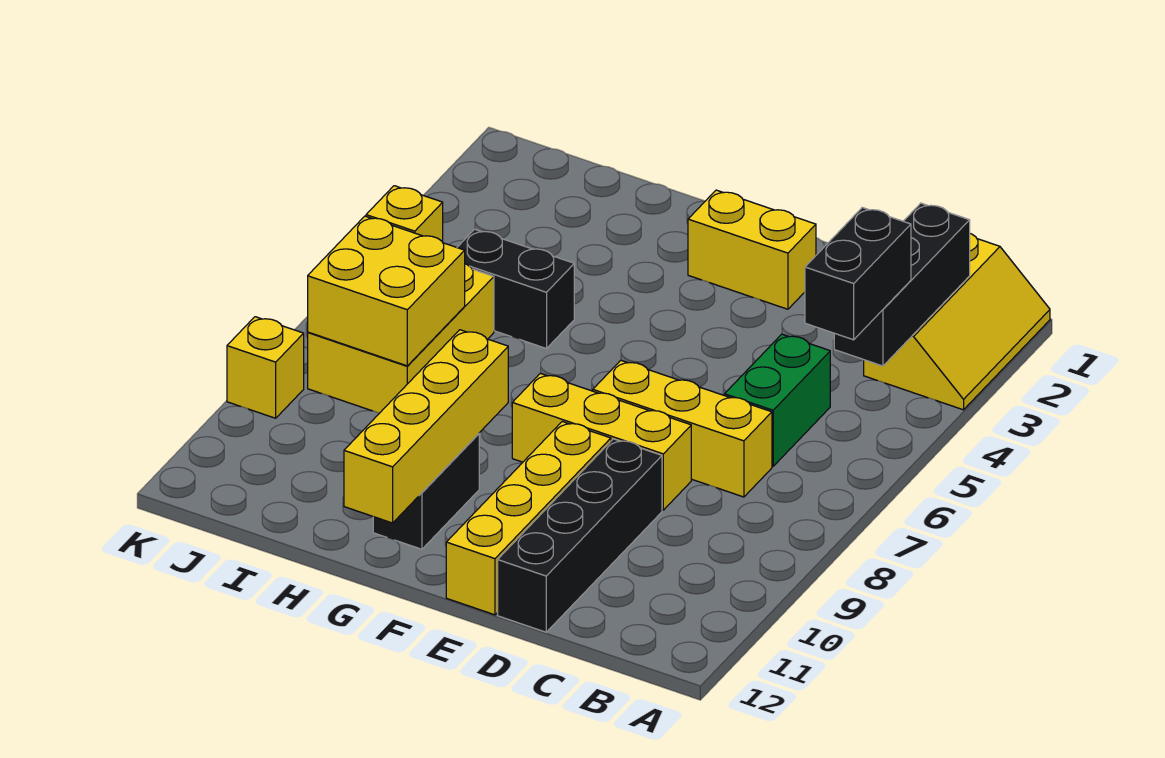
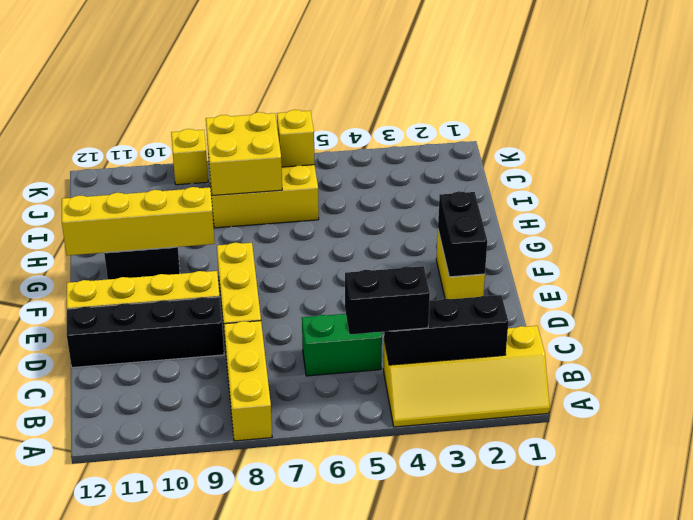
yellow 2x3 slope [864,234,1050,410] -> yellow 2x4 slope [383,326,550,427]
yellow 1x3 brick [593,360,772,497] -> yellow 1x3 brick moved to [224,321,272,441]
black 1x2 brick [457,229,574,349] -> black 1x2 brick moved to [438,191,487,277]

